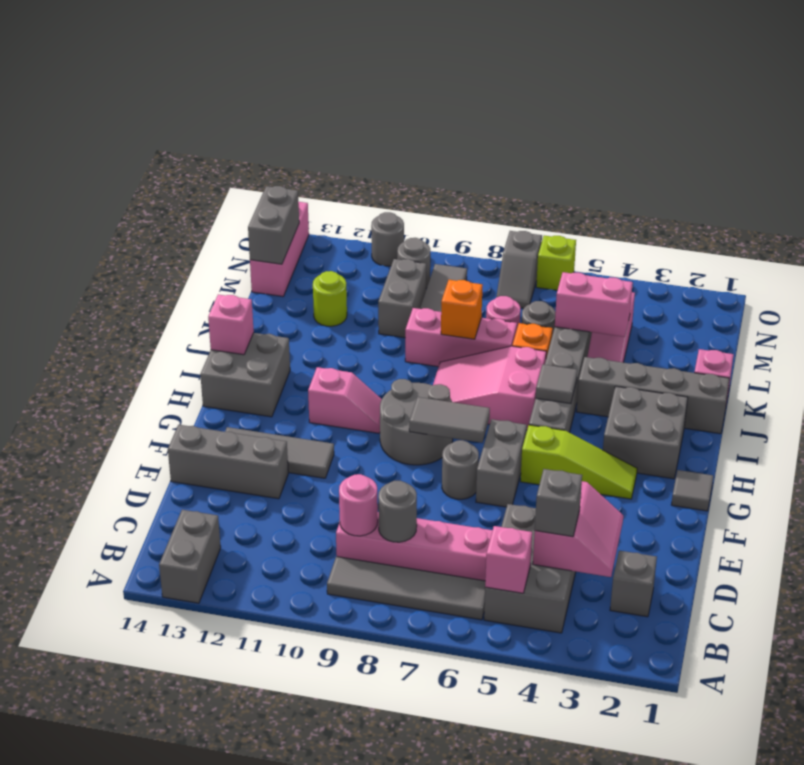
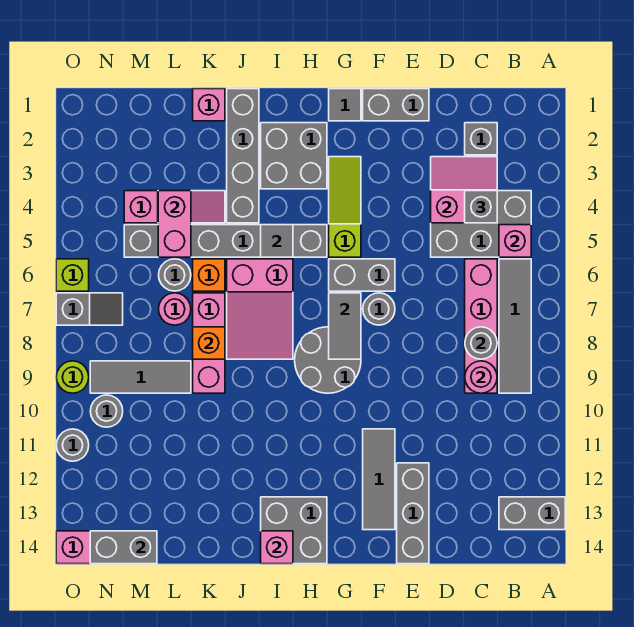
pink 1x2 slope [308,367,382,433] -> none
grey 1x2 brick [378,259,426,338] -> grey 1x2 brick moved to [363,89,429,121]
lime 1x1 round brick [313,271,347,326] -> lime 1x1 round brick moved to [56,361,89,393]

